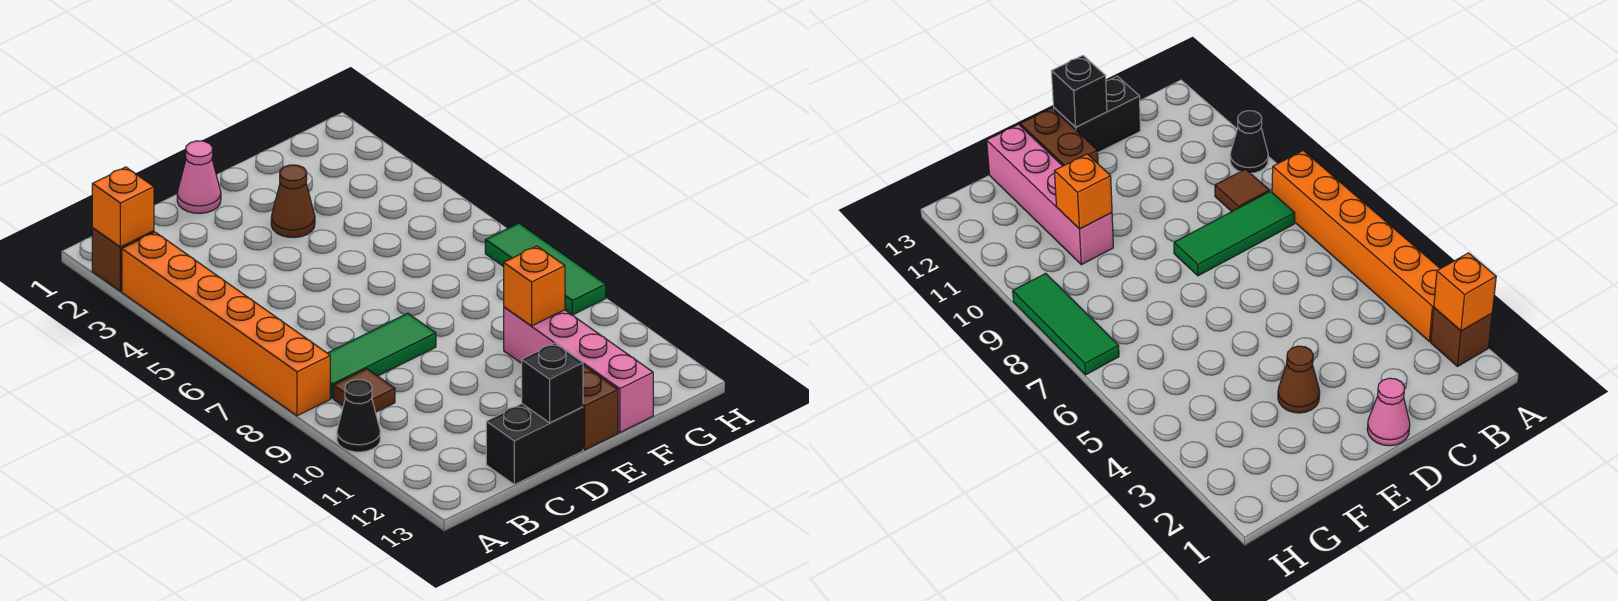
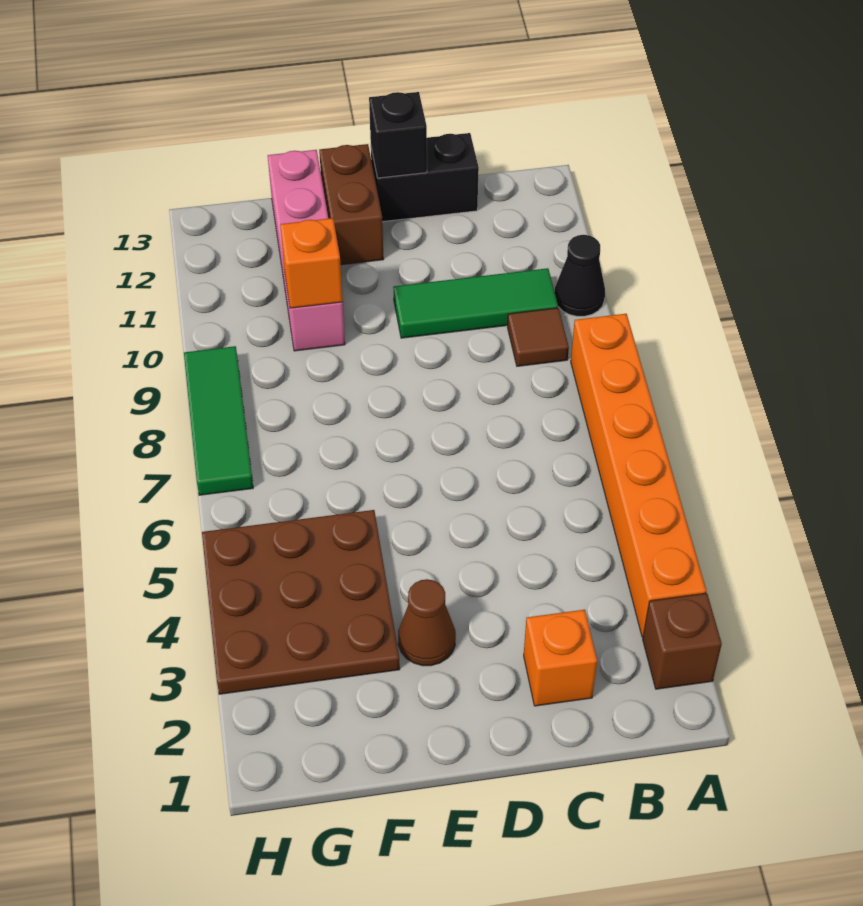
orange 1x1 brick [92,167,154,247] -> orange 1x1 brick moved to [524,610,597,706]
green 1x3 tile [328,313,436,398] -> green 1x3 tile moved to [393,268,558,338]
pink 1x1 cone [177,141,221,213] -> none
none -> brown 3x3 plate [202,510,400,694]

